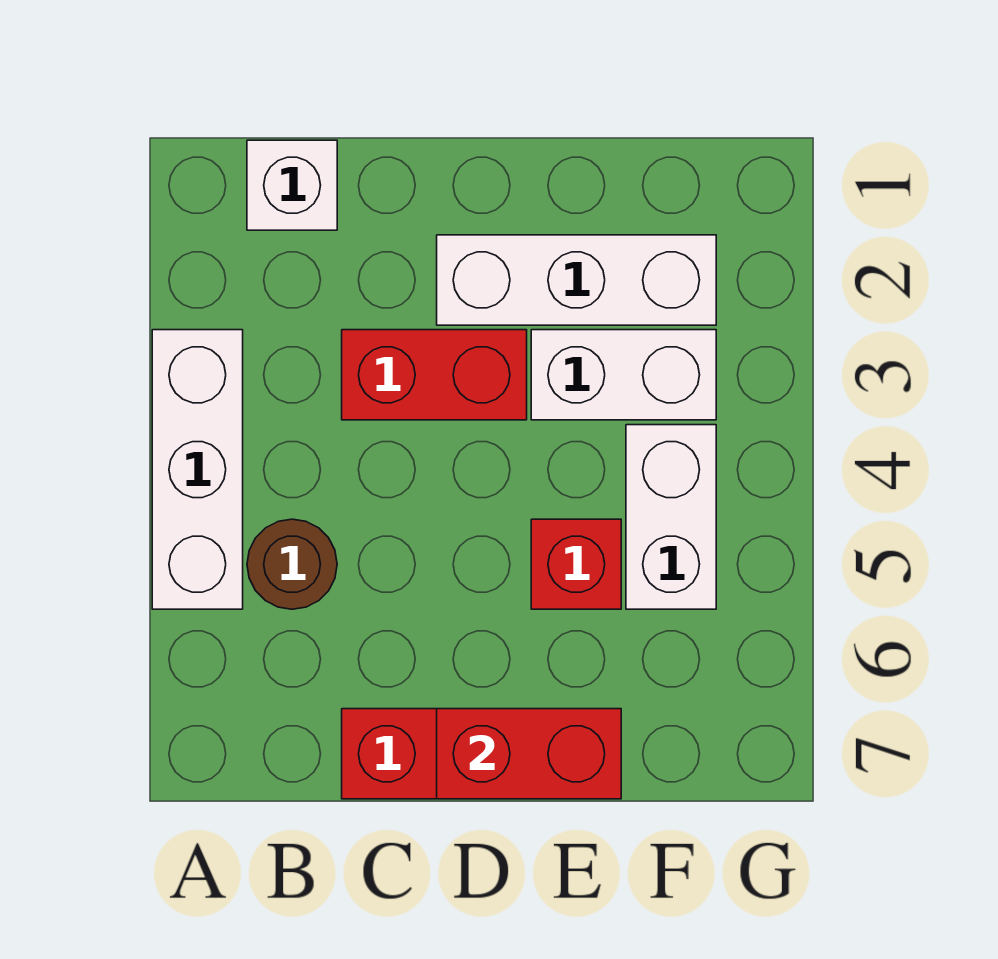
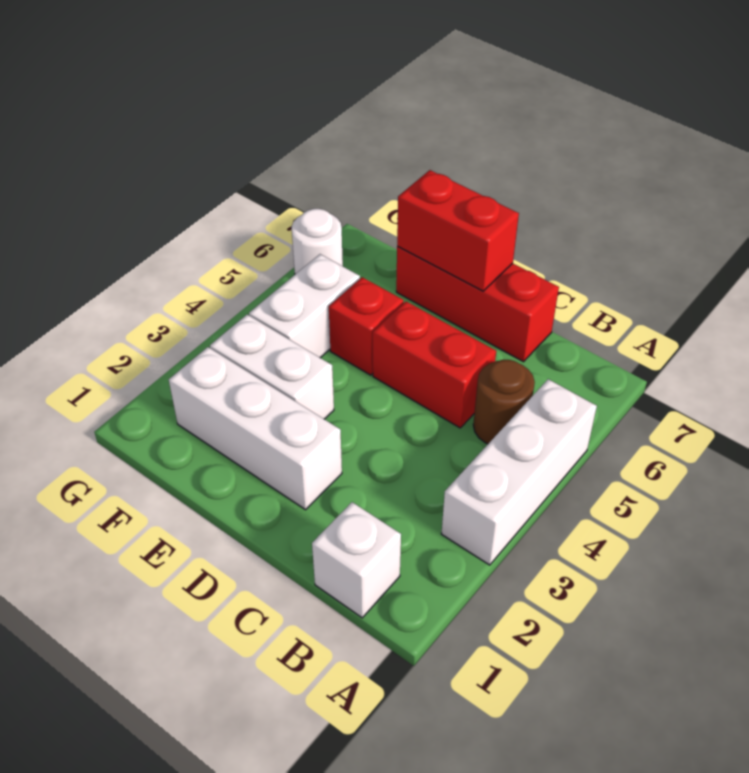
red 1x2 brick [342,330,527,420] -> red 1x2 brick moved to [373,301,496,428]
none -> white 1x1 round brick [292,209,343,274]

